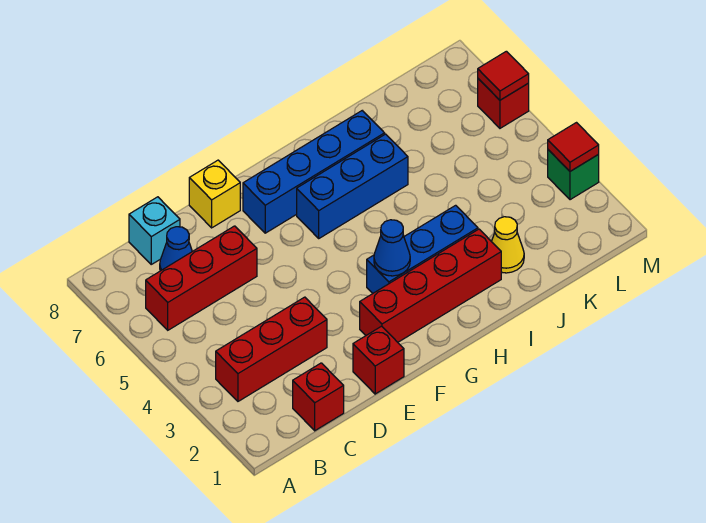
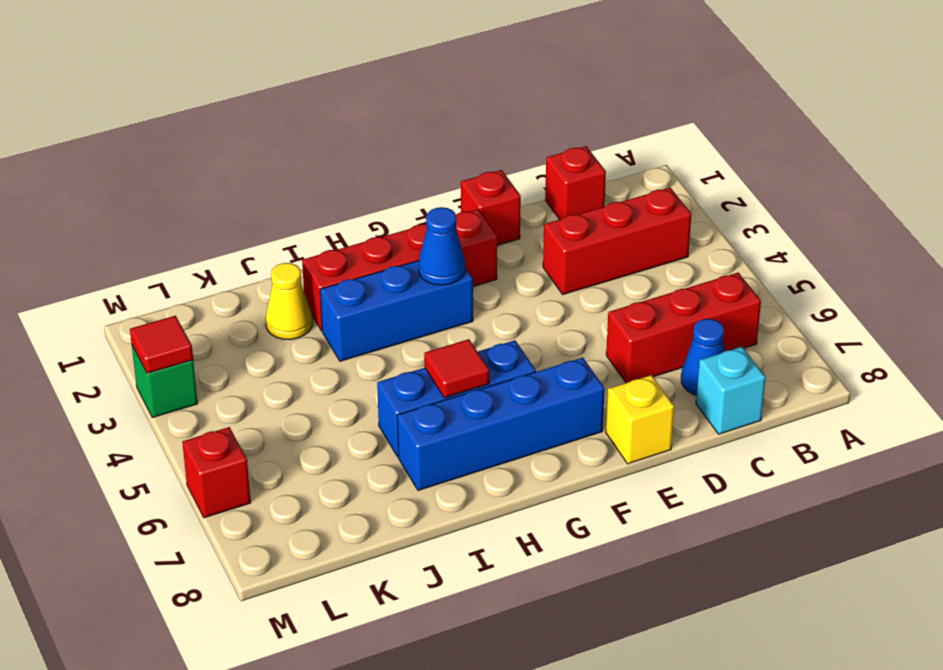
red 1x1 tile [478,51,529,100] -> red 1x1 tile moved to [424,339,489,398]

